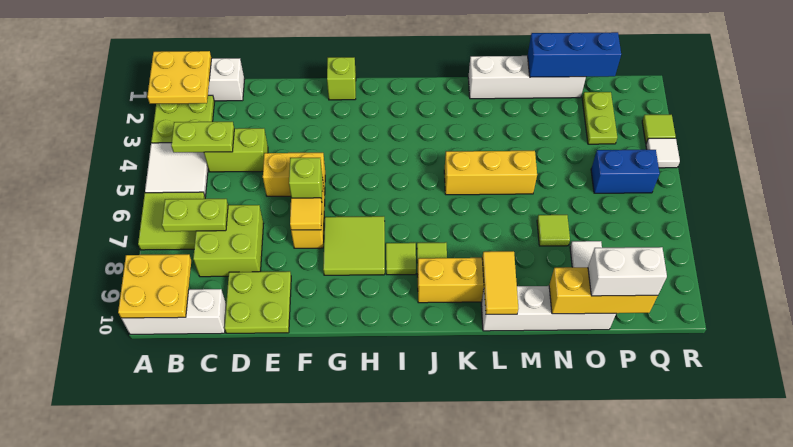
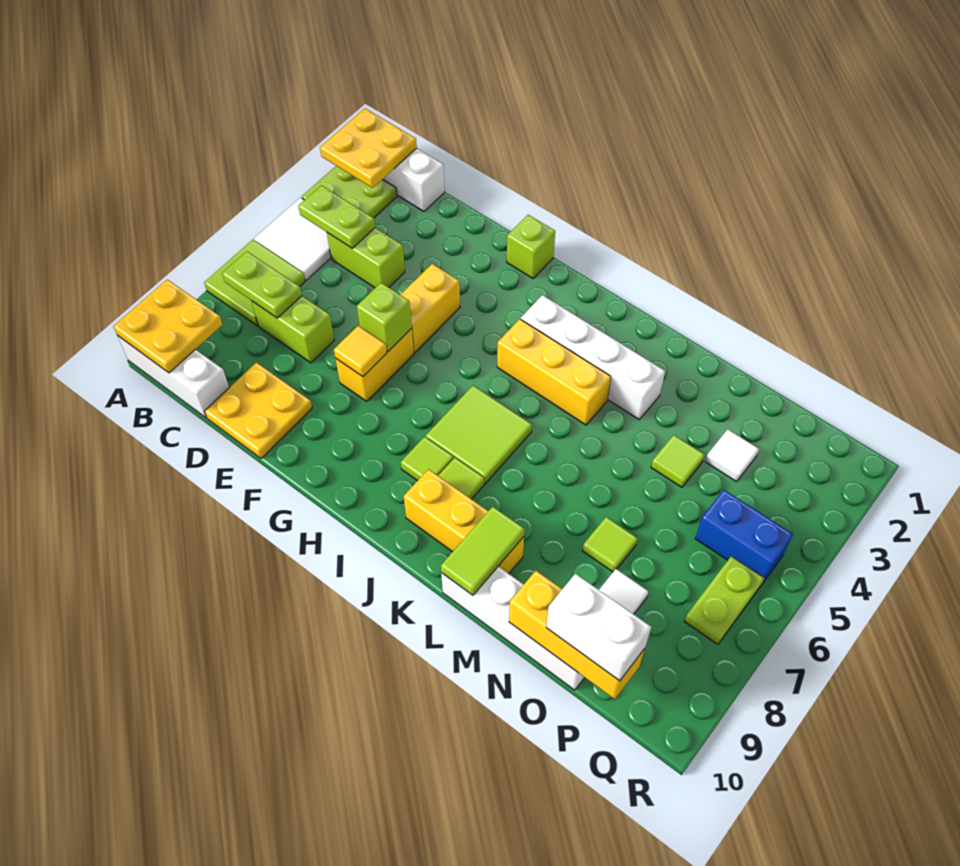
lime 2x2 brick [193,205,263,277] -> lime 1x2 brick [252,296,334,363]
lime 2x2 plate [224,271,291,333] -> yellow 2x2 plate [205,362,312,459]
yellow 1x2 brick [263,153,325,196] -> yellow 1x2 brick turned to [401,264,460,352]
lime 2x2 tile [323,216,385,275] -> lime 2x2 tile moved to [426,386,532,483]
yellow 1x3 brick [444,151,537,195] -> yellow 1x3 brick moved to [497,319,611,425]
white 1x4 brick [468,56,586,99] -> white 1x4 brick moved to [521,295,665,419]
yellow 1x2 tile [482,251,518,314] -> lime 1x2 tile [441,507,525,595]
blue 1x3 brick [528,32,621,77] -> none
lime 1x2 plate [582,92,617,144] -> lime 1x2 plate moved to [685,556,765,644]
lime 1x1 tile [642,115,676,143] -> lime 1x1 tile moved to [651,435,705,487]
white 1x1 tile [646,138,680,168] -> white 1x1 tile moved to [705,429,759,482]

